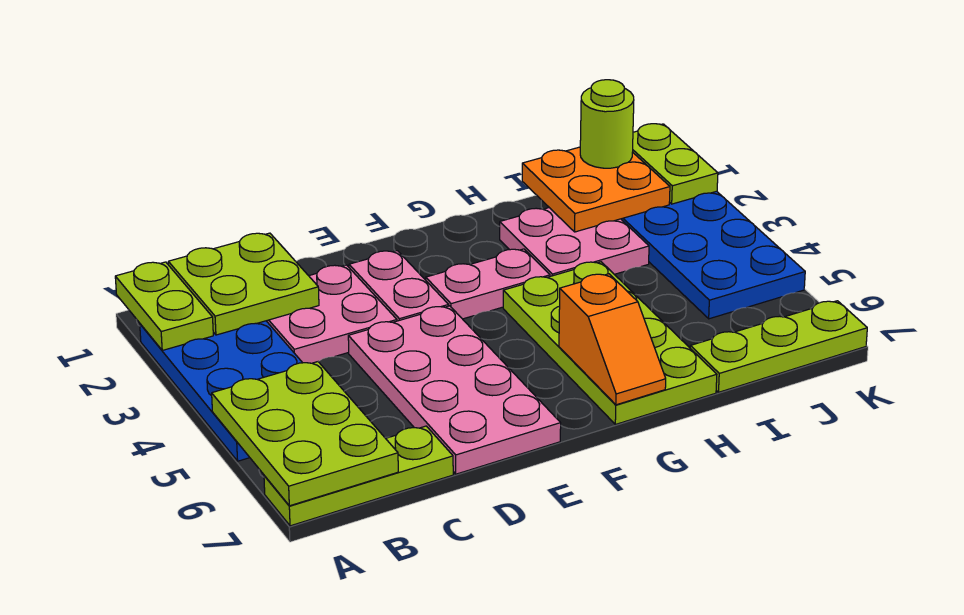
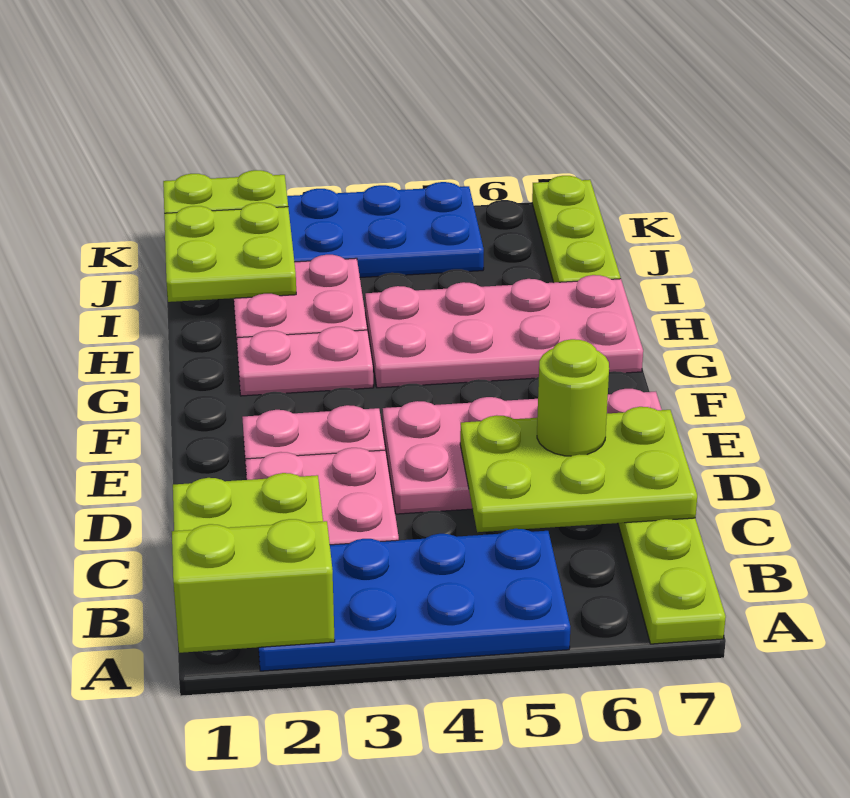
lime 1x2 plate [115,262,213,350] -> lime 1x2 brick [172,519,335,653]
lime 2x3 plate [212,362,398,506] -> lime 2x3 plate moved to [460,407,697,532]
pink 1x2 plate [426,249,550,319] -> pink 1x2 plate turned to [237,327,373,396]
lime 2x4 plate [503,262,717,424] -> pink 2x4 plate [365,275,643,388]
orange 1x2 slope [559,274,666,405] -> none
orange 2x2 plate [522,147,670,232] -> lime 2x2 plate [164,202,296,302]
lime 1x1 round brick [580,80,634,168] -> lime 1x1 round brick moved to [537,339,609,456]

